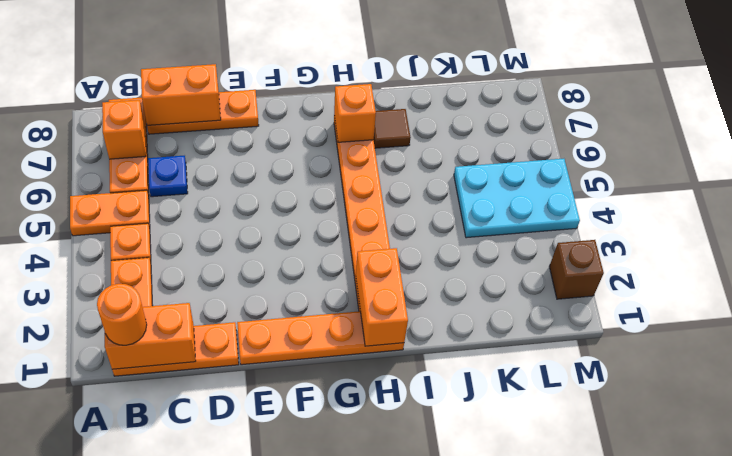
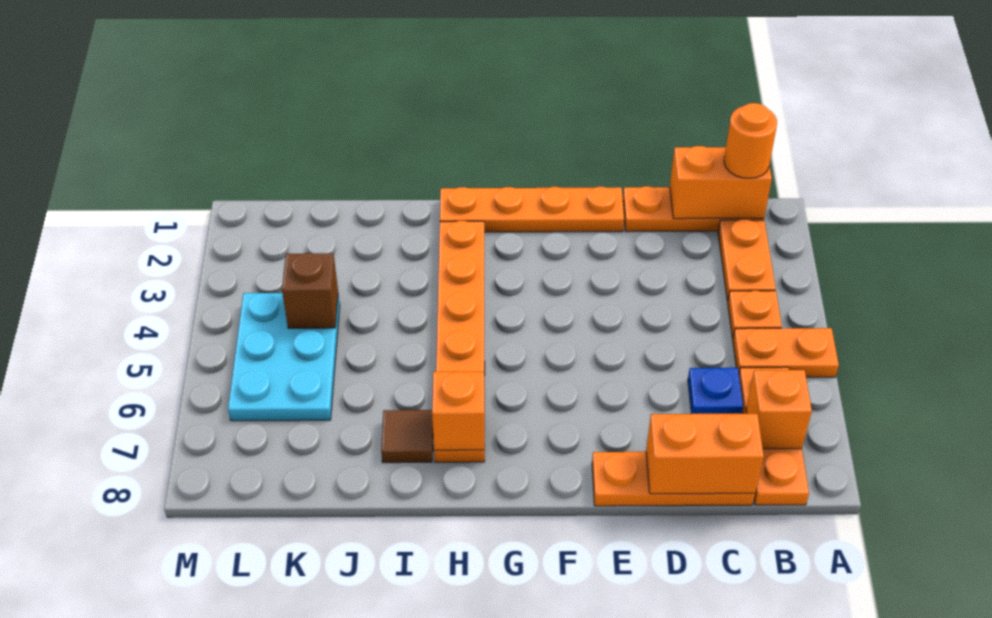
orange 1x2 brick [356,248,408,346] -> none
cyan 2x3 plate [454,159,580,238] -> cyan 2x3 plate turned to [228,293,340,421]
brown 1x1 brick [549,240,604,299] -> brown 1x1 brick moved to [282,253,338,328]

